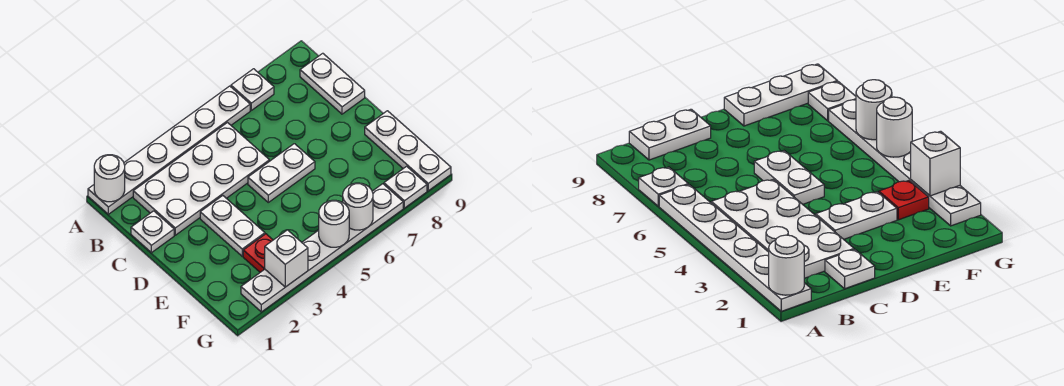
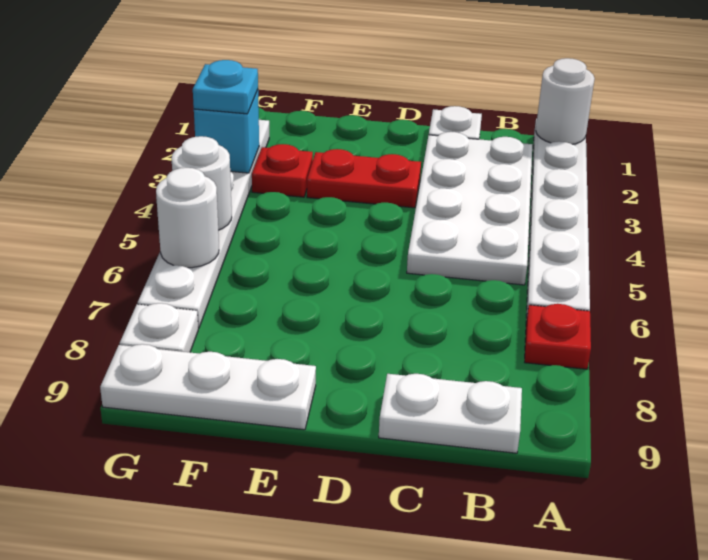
white 1x1 plate [231,69,274,110] -> red 1x1 plate [525,304,591,369]
white 1x2 plate [200,196,265,256] -> red 1x2 plate [307,149,421,208]
white 1x2 plate [248,144,315,202] -> none
white 1x1 brick [265,230,308,287] -> cyan 1x1 brick [194,90,259,173]
none -> cyan 1x1 plate [193,60,258,114]

